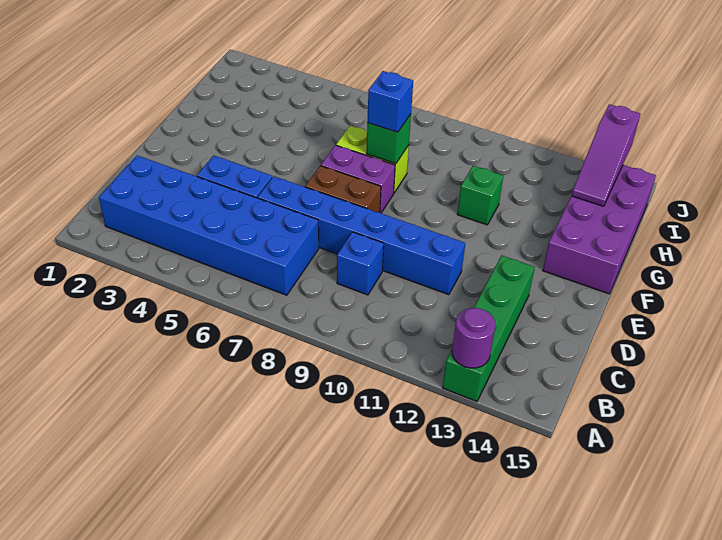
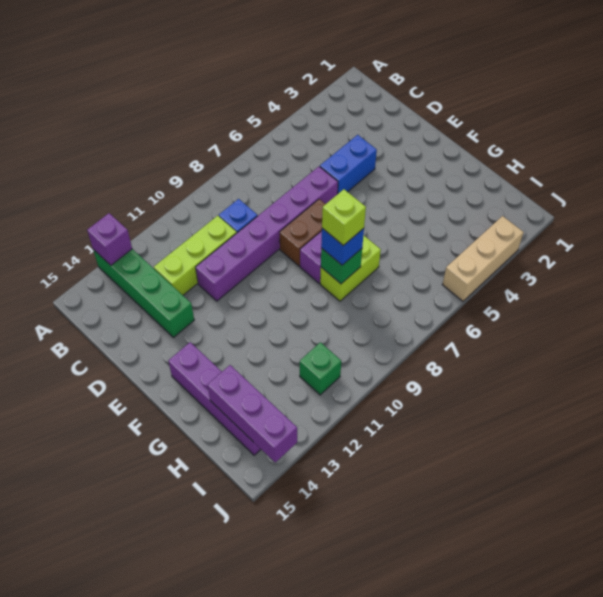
purple 1x1 round brick [452,308,495,368] -> purple 1x1 brick [87,213,132,265]
blue 2x6 brick [99,156,319,295] -> none
none -> lime 1x3 brick [154,216,237,295]
blue 1x6 brick [258,176,465,295] -> purple 1x6 brick [196,167,338,301]
purple 2x4 brick [543,165,656,294] -> purple 1x4 brick [168,342,261,455]
none -> lime 1x1 brick [322,189,366,246]
green 1x1 brick [457,166,503,225] -> green 1x1 brick moved to [300,342,341,395]
purple 1x3 slope [572,104,640,206] -> purple 1x3 brick [207,365,297,462]
none -> tan 1x3 brick [442,216,524,301]

